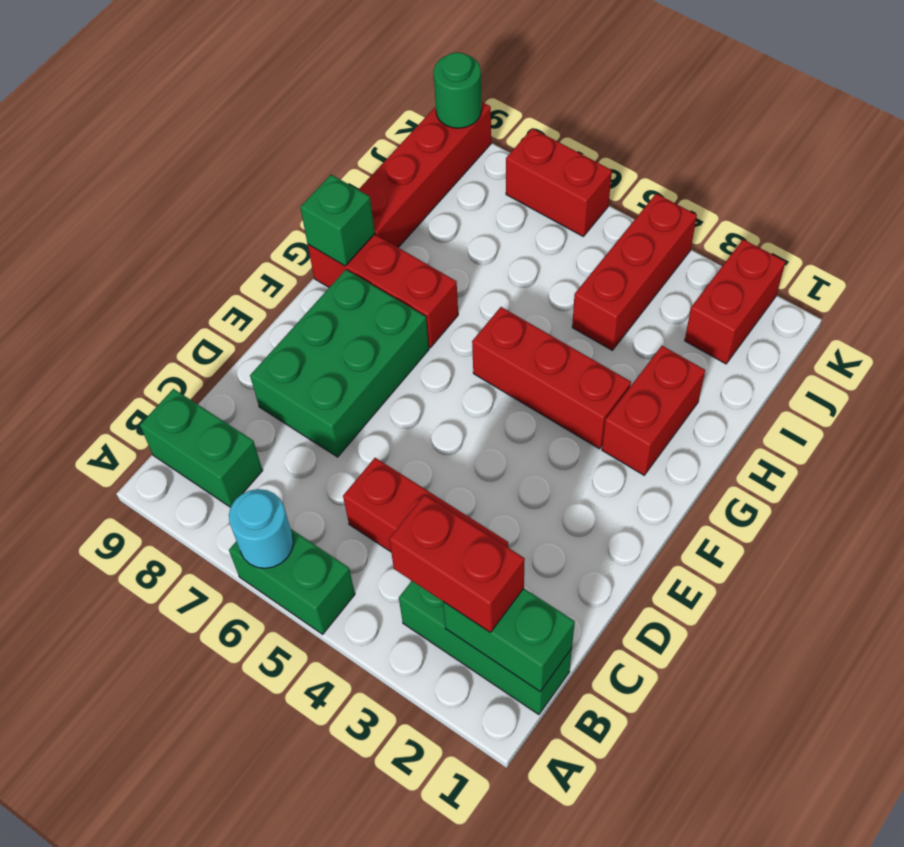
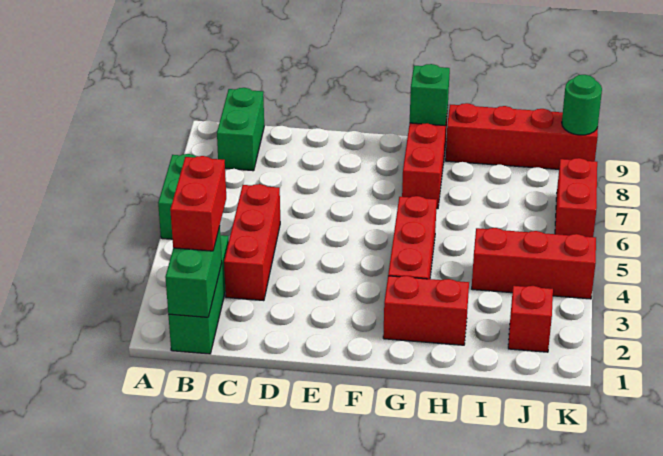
cyan 1x1 round brick [229,489,293,568] -> none
green 2x3 brick [250,270,429,457] -> none
red 1x2 brick [685,239,786,364] -> red 1x1 brick [508,286,553,352]

